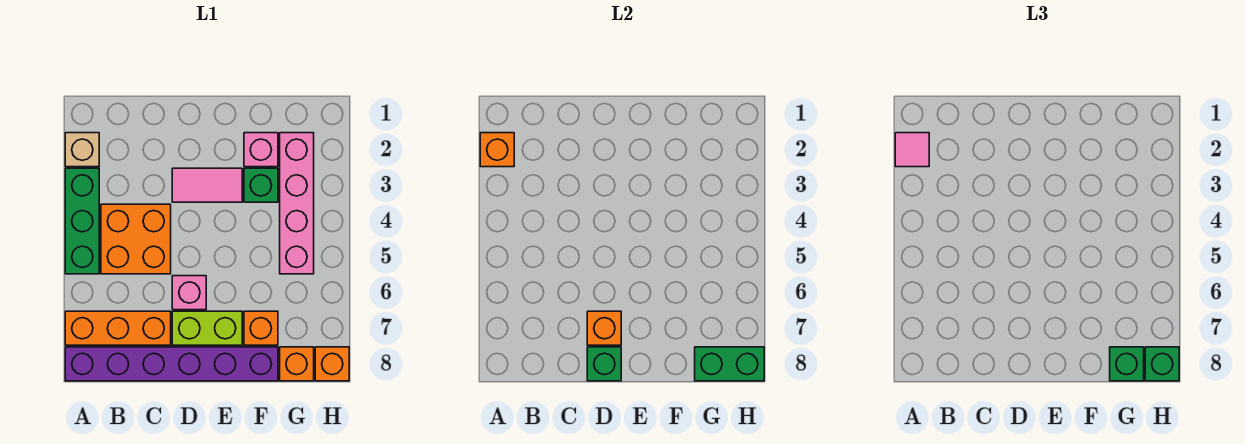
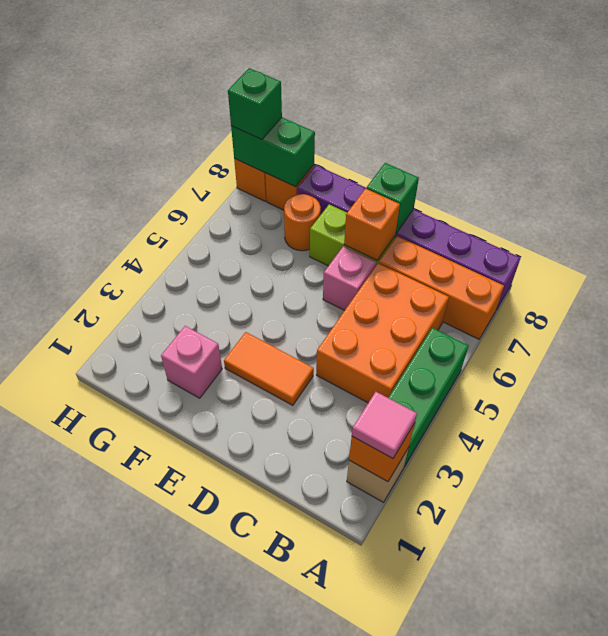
orange 2x2 brick [101,204,171,274] -> orange 2x3 brick [316,263,449,403]
pink 1x2 tile [172,168,242,202] -> orange 1x2 tile [224,332,314,405]
green 1x1 brick [244,168,278,202] -> none
orange 1x1 brick [244,311,278,345] -> orange 1x1 round brick [284,194,321,251]
pink 1x4 brick [280,133,314,274] -> none
green 1x1 brick [1110,347,1144,381] -> none

